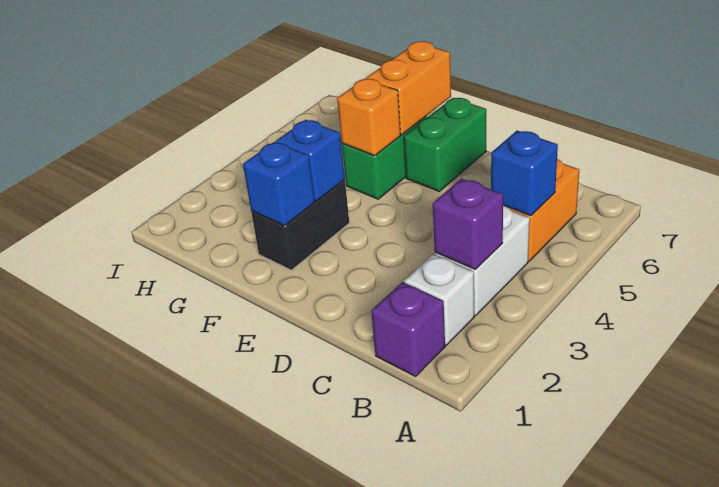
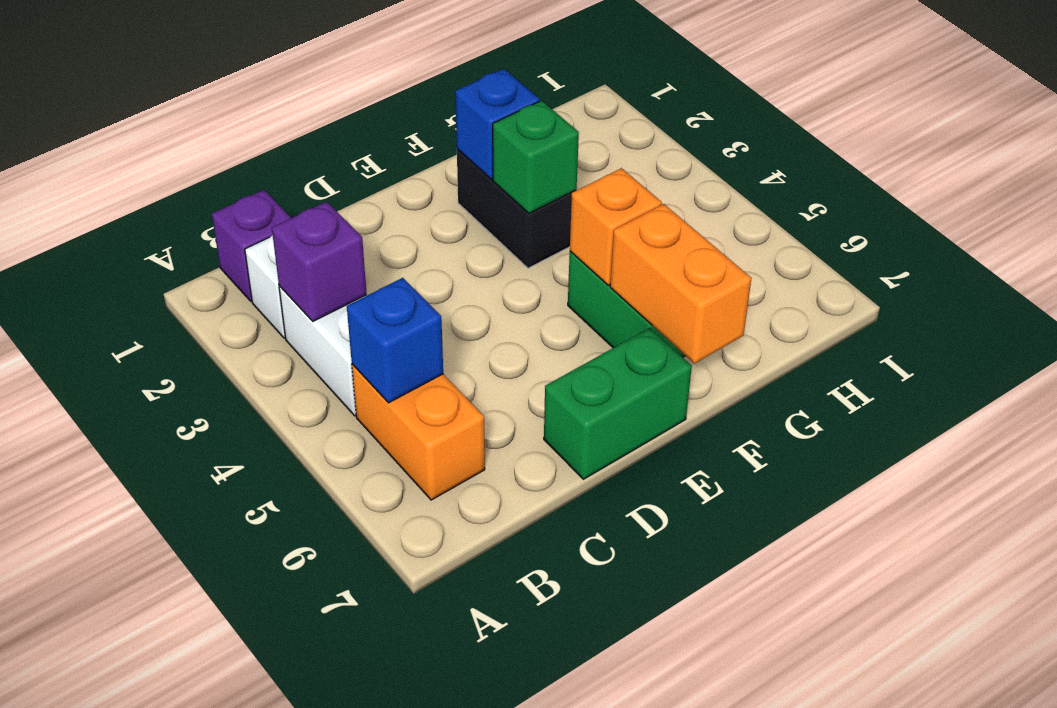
green 1x2 brick [404,98,486,191] -> green 1x2 brick turned to [544,328,692,479]
blue 1x1 brick [276,120,345,201] -> green 1x1 brick [493,101,579,213]

